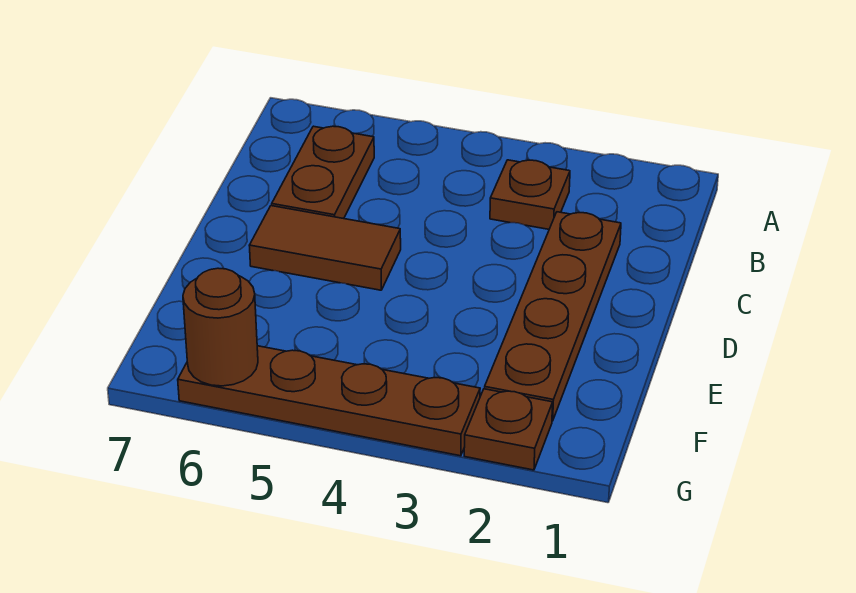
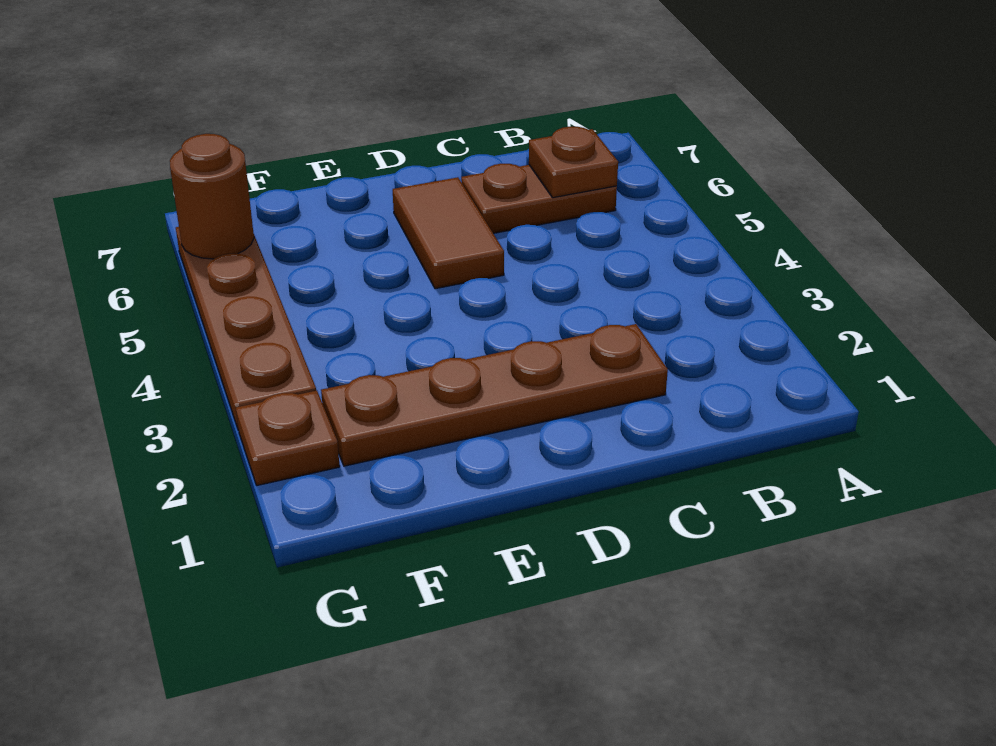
brown 1x1 plate [490,160,570,229] -> brown 1x1 plate moved to [529,127,618,198]

